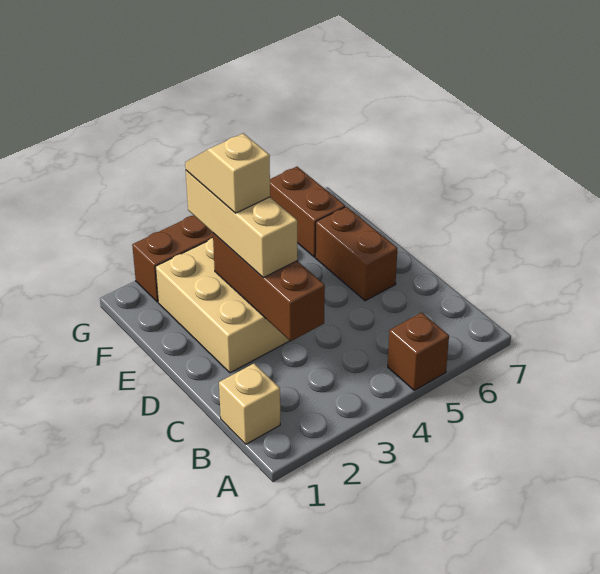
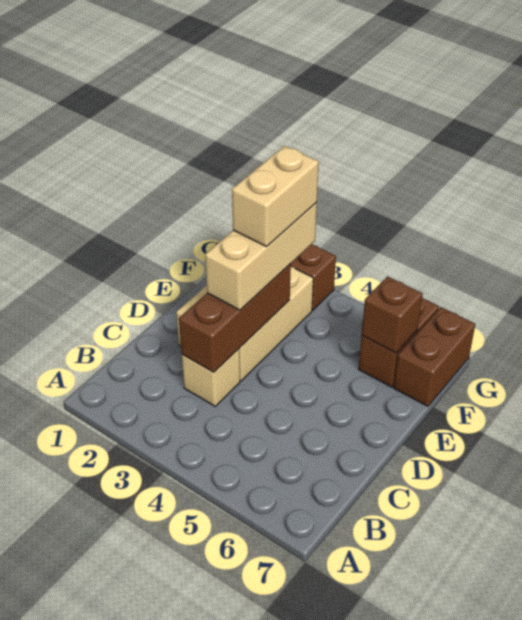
brown 1x1 brick [388,313,449,390] -> brown 1x1 brick moved to [362,276,423,353]
tan 1x1 brick [219,364,280,444] -> tan 1x1 brick moved to [182,349,240,406]
brown 1x2 brick [315,207,397,301] -> brown 1x2 brick moved to [394,307,475,406]
tan 1x2 slope [185,133,270,213] -> tan 1x2 brick [232,146,319,247]

